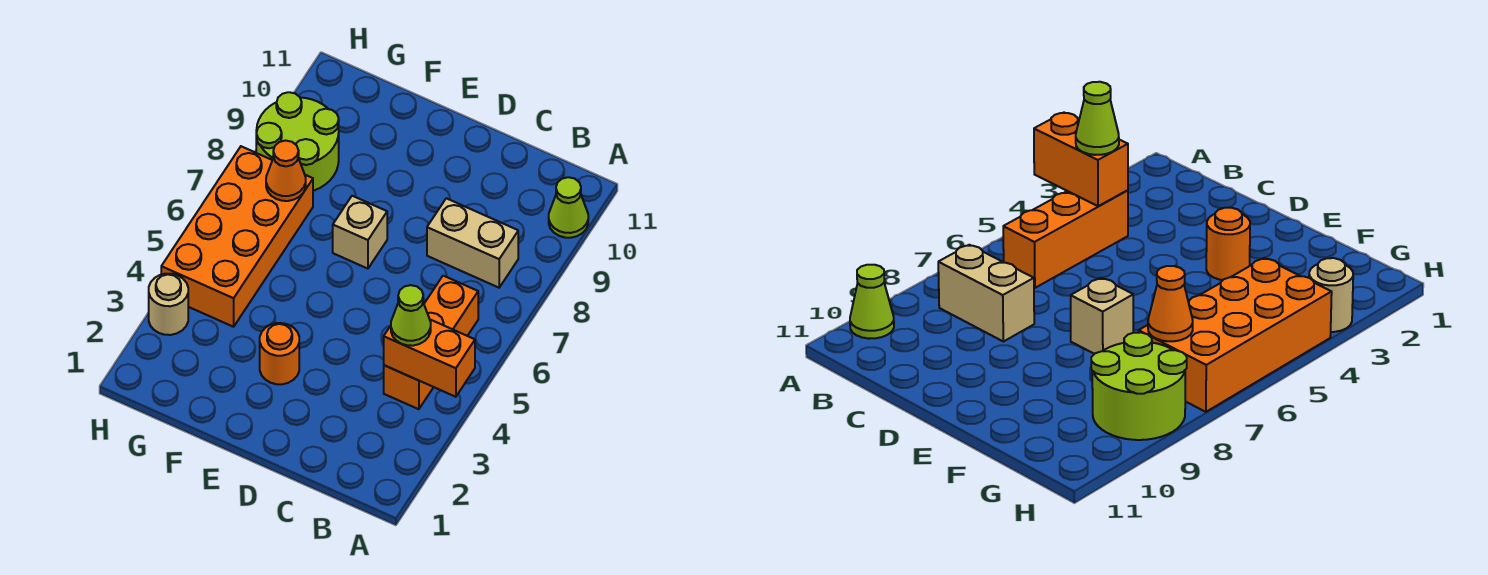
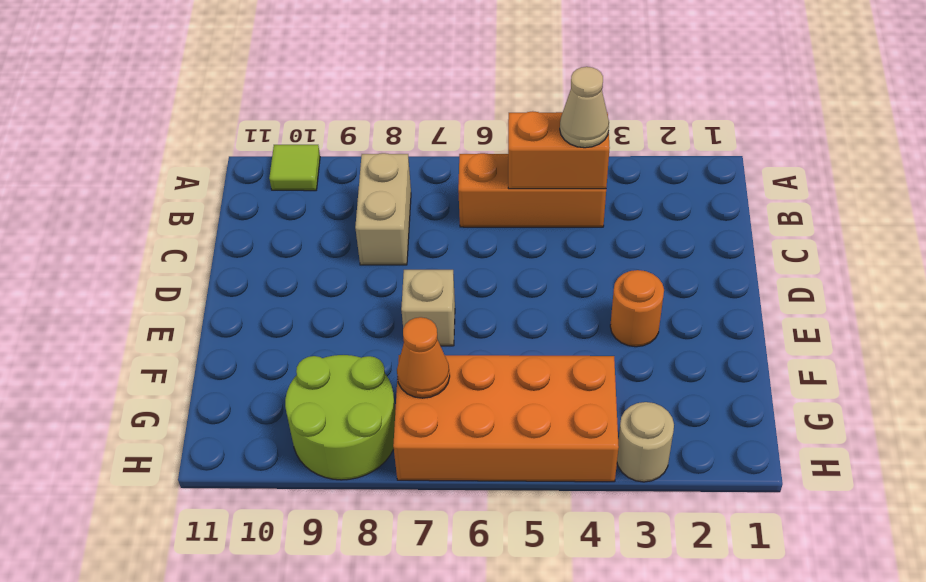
orange 1x2 brick [384,320,475,397] -> orange 1x2 brick turned to [508,111,610,189]
lime 1x1 cone [549,177,588,238] -> lime 1x1 tile [269,145,320,191]
lime 1x1 cone [391,285,431,346] -> tan 1x1 cone [560,67,609,148]

